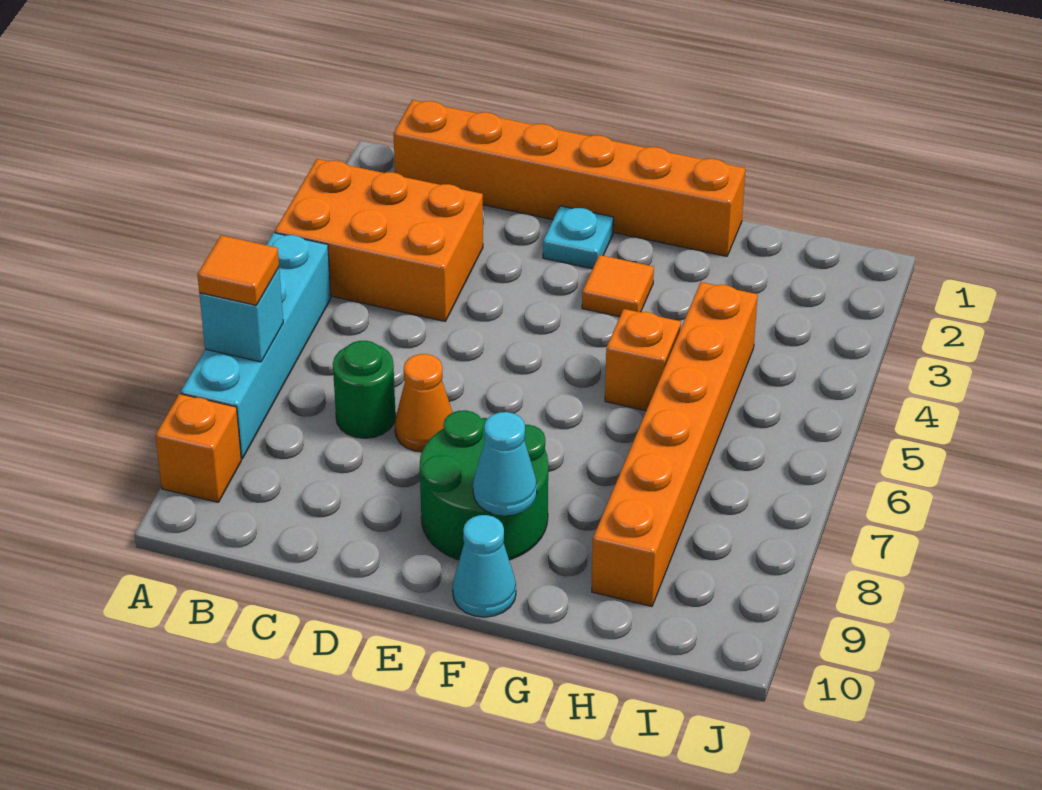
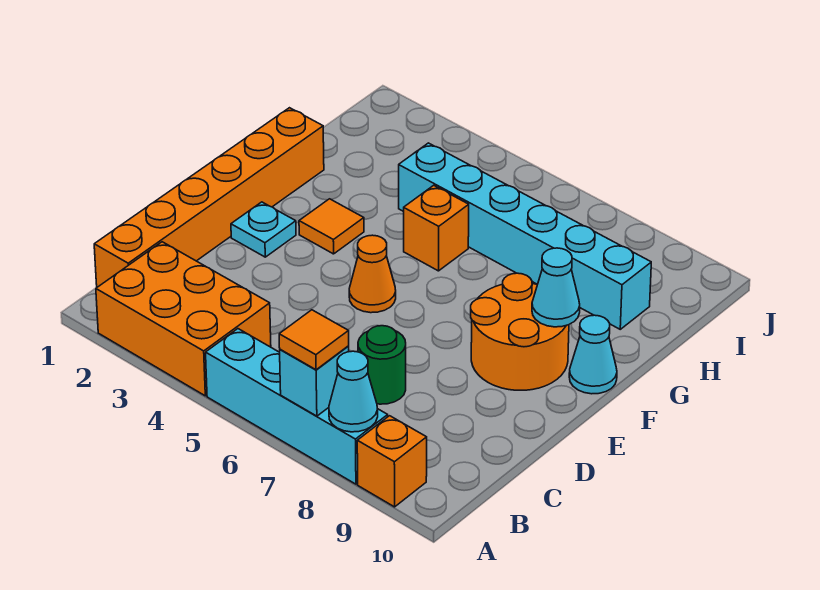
orange 2x3 brick [275,159,483,321] -> orange 2x3 brick turned to [96,242,271,396]
none -> cyan 1x1 cone [329,351,378,432]
orange 1x1 cone [395,354,452,452] -> orange 1x1 cone moved to [349,235,396,313]
green 2x2 round brick [420,410,548,560] -> orange 2x2 round brick [471,273,569,390]
orange 1x6 brick [592,282,758,607] -> cyan 1x6 brick [399,143,651,329]

